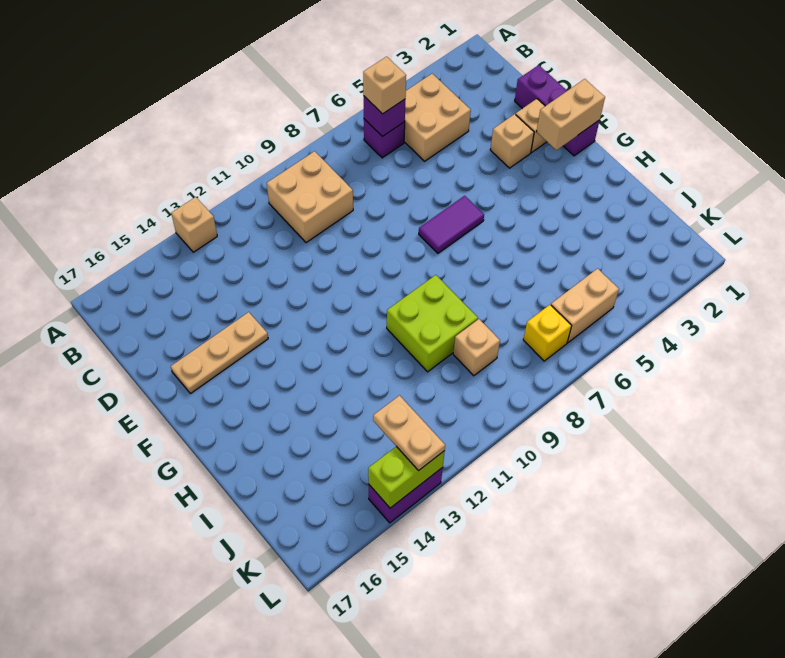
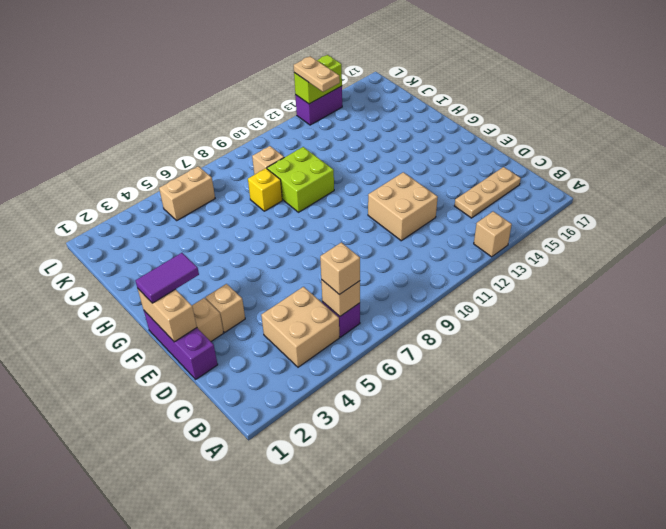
purple 1x1 brick [364,96,405,136] -> tan 1x1 brick [321,280,360,316]
tan 2x2 brick [267,151,353,243] -> tan 2x2 brick moved to [368,172,438,241]
tan 1x3 plate [171,312,268,394] -> tan 1x3 plate moved to [455,167,521,218]
tan 1x2 brick [537,79,605,150] -> tan 1x2 brick turned to [138,289,197,342]
purple 1x2 tile [419,196,484,253] -> purple 1x2 tile moved to [135,253,199,303]
yellow 1x1 brick [523,305,572,361] -> yellow 1x1 brick moved to [248,168,282,211]

